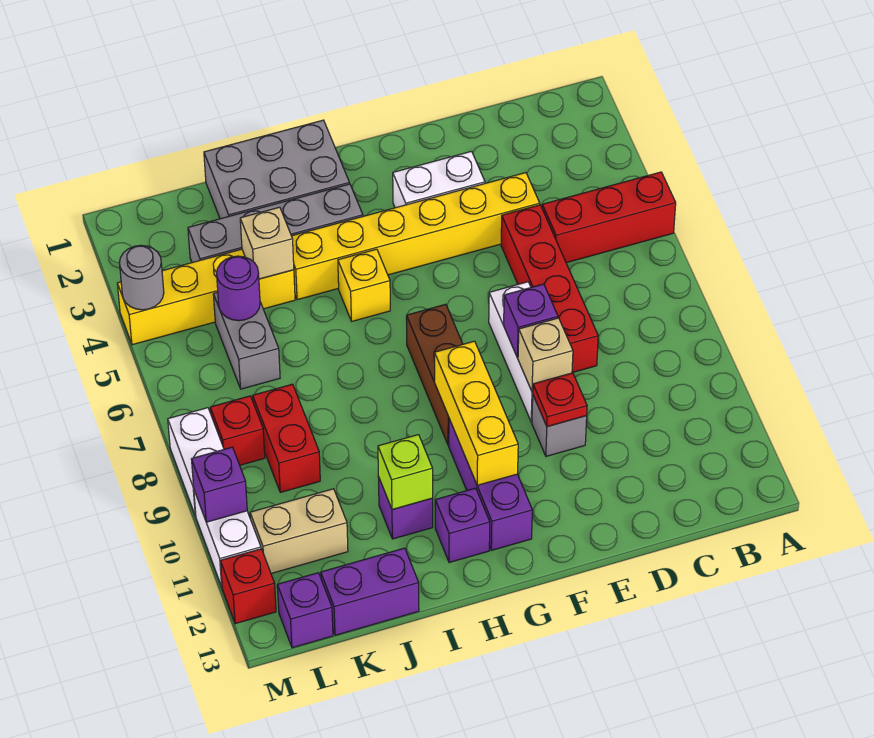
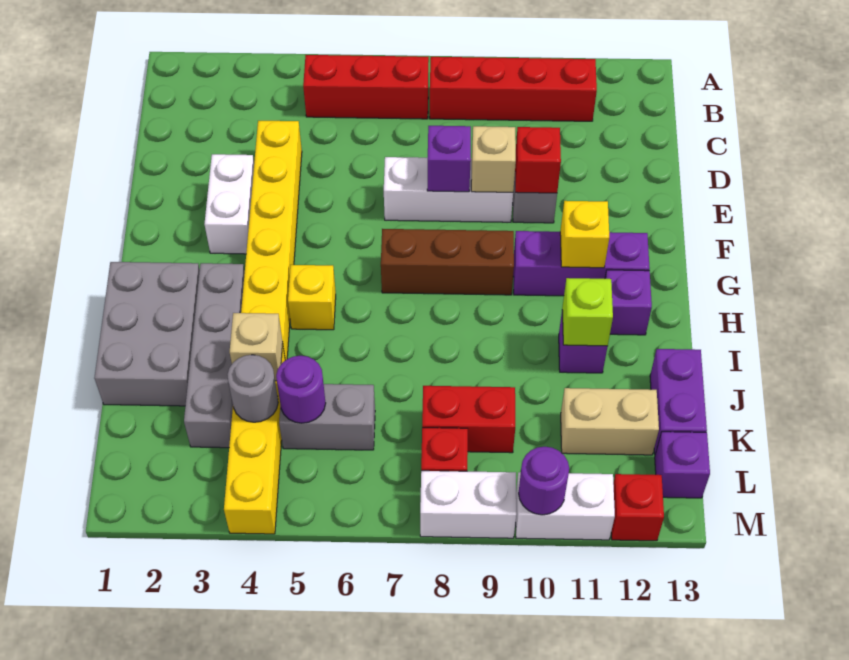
red 1x3 brick [542,172,676,263] -> red 1x3 brick turned to [303,55,429,119]
red 1x4 brick [501,205,598,373] -> red 1x4 brick moved to [430,57,597,121]
red 1x1 plate [533,373,587,427] -> red 1x1 brick [515,127,561,193]
yellow 1x3 brick [435,341,518,485] -> yellow 1x1 brick [560,201,609,268]
tan 1x2 brick [250,489,348,573] -> tan 1x2 brick turned to [561,388,659,455]
grey 1x1 round brick [119,245,164,310] -> grey 1x1 round brick moved to [227,355,278,422]
purple 1x1 brick [192,447,247,522] -> purple 1x1 round brick [518,447,569,515]

